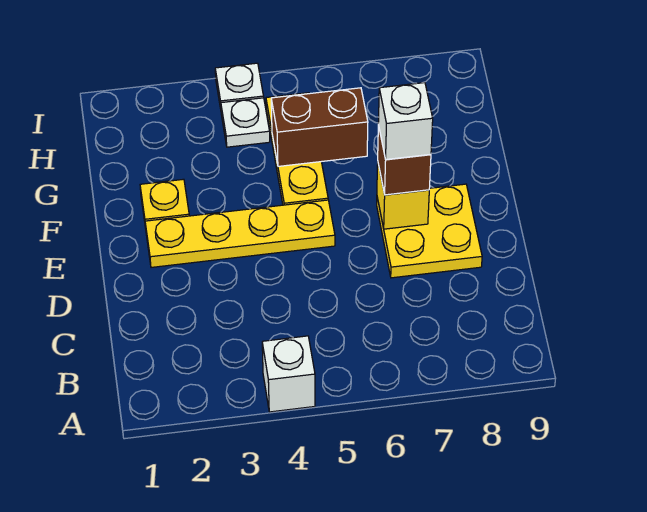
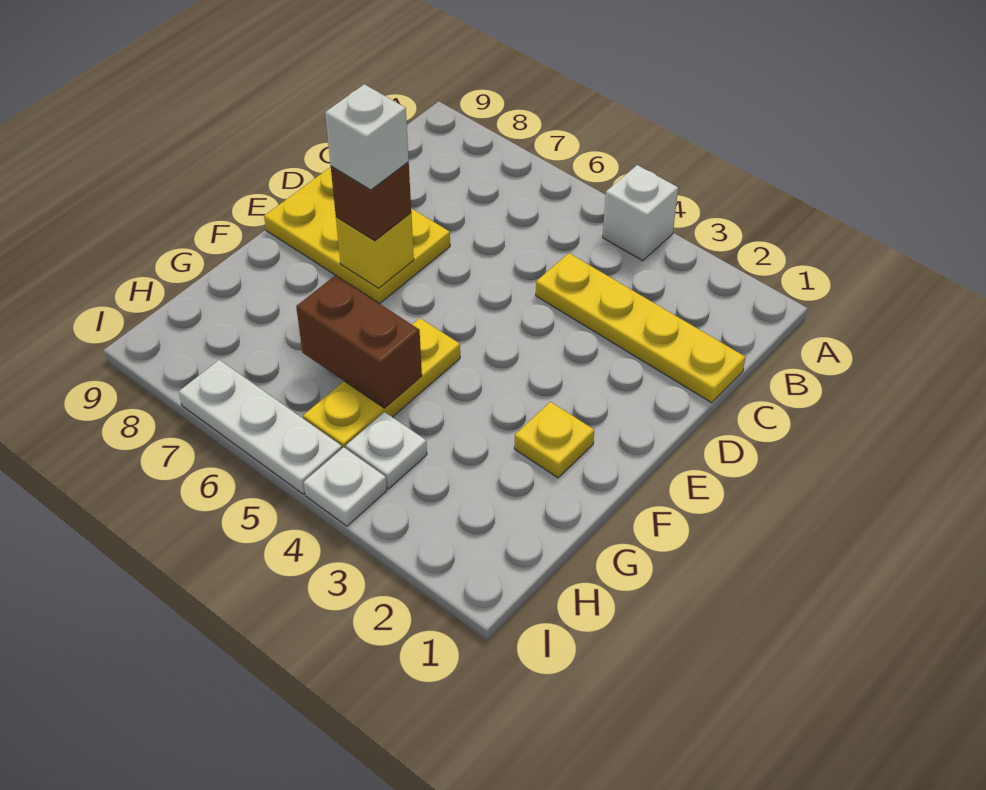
yellow 2x2 plate [377,184,482,278] -> yellow 2x3 plate [264,167,450,304]
yellow 1x4 plate [145,200,335,267] -> yellow 1x4 plate moved to [536,253,746,403]
none -> white 1x3 plate [179,360,342,494]

